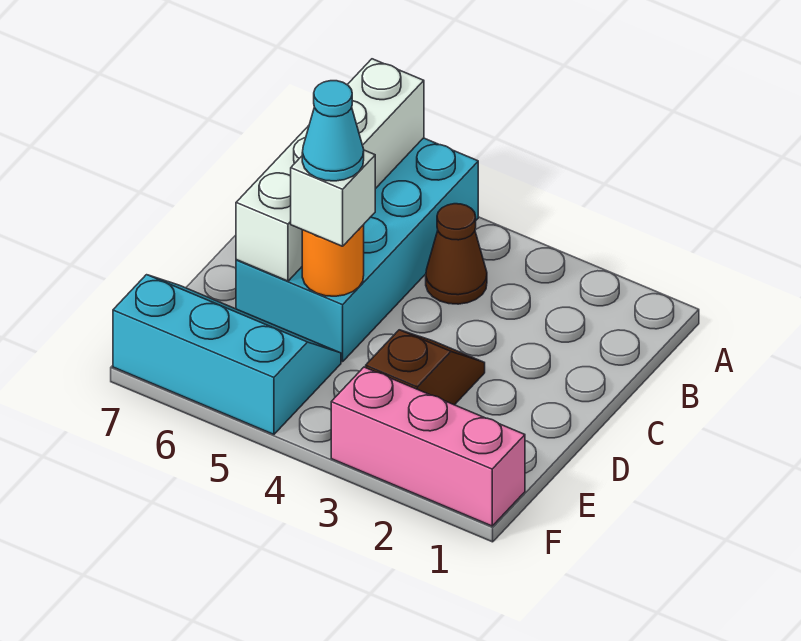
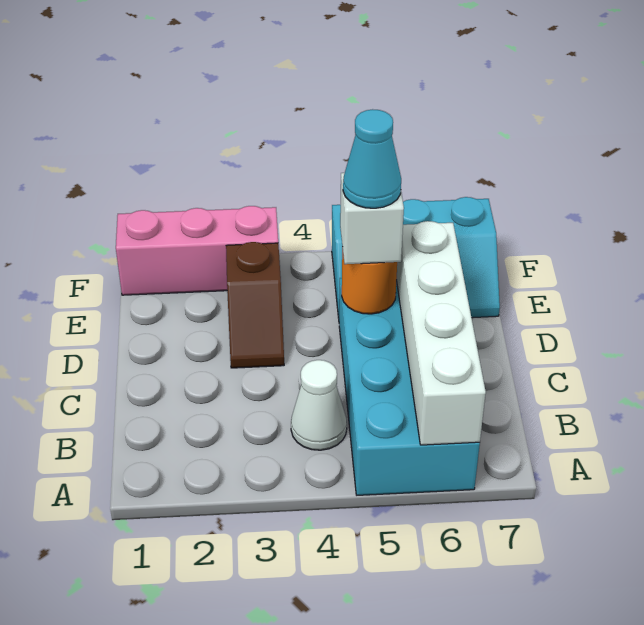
brown 1x1 cone [426,204,487,304] -> white 1x1 cone [291,360,347,450]

